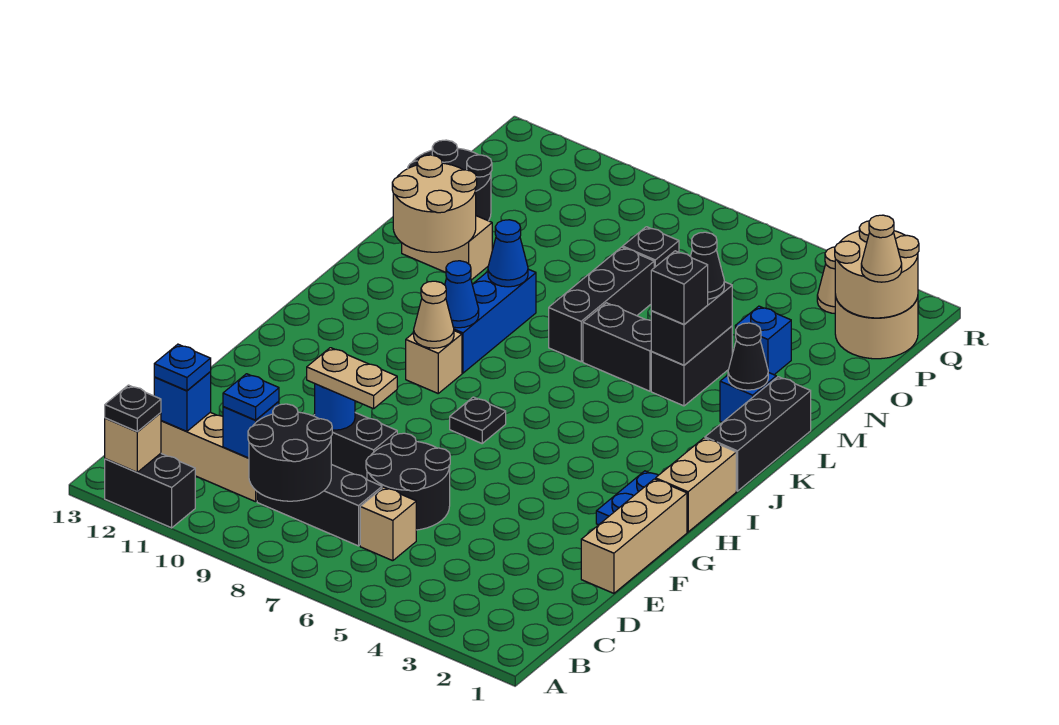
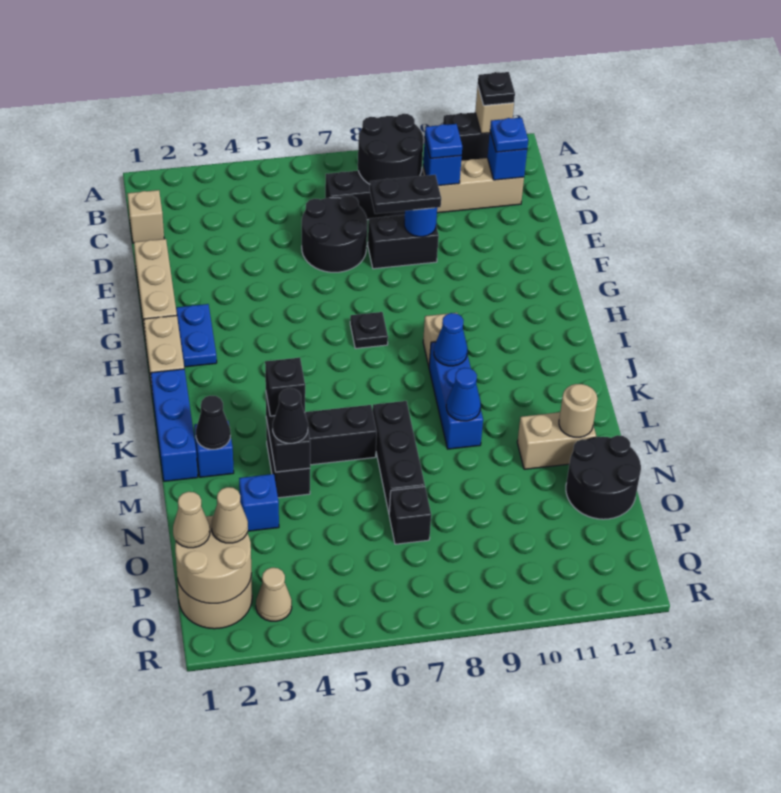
tan 1x1 brick [360,487,416,561] -> tan 1x1 brick moved to [127,190,164,243]
tan 1x2 plate [307,348,397,409] -> black 1x2 plate [370,175,441,214]
tan 1x1 cone [414,281,454,348] -> tan 1x1 cone moved to [211,487,248,543]
black 1x3 brick [705,377,811,491] -> blue 1x3 brick [151,369,198,481]
tan 2x2 round brick [392,155,477,252] -> tan 1x1 round brick [559,384,597,437]

